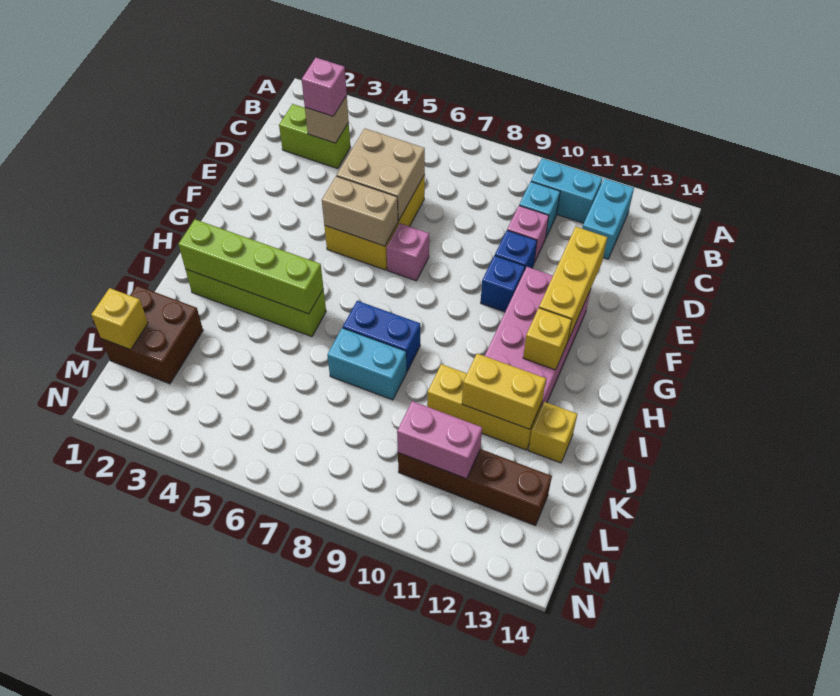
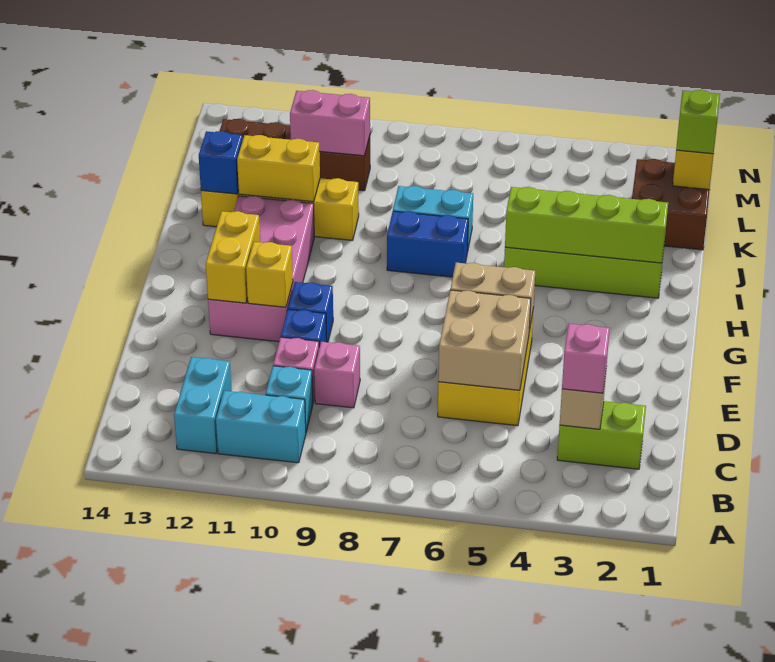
yellow 1x3 brick [539,227,607,340] -> yellow 1x2 brick [206,211,260,303]
pink 1x1 brick [386,223,429,281] -> pink 1x1 brick moved to [314,342,360,408]
yellow 1x1 brick [523,308,572,370] -> yellow 1x1 brick moved to [246,242,293,307]
none -> blue 1x1 brick [199,131,243,194]
none -> lime 1x1 brick [676,90,720,154]

